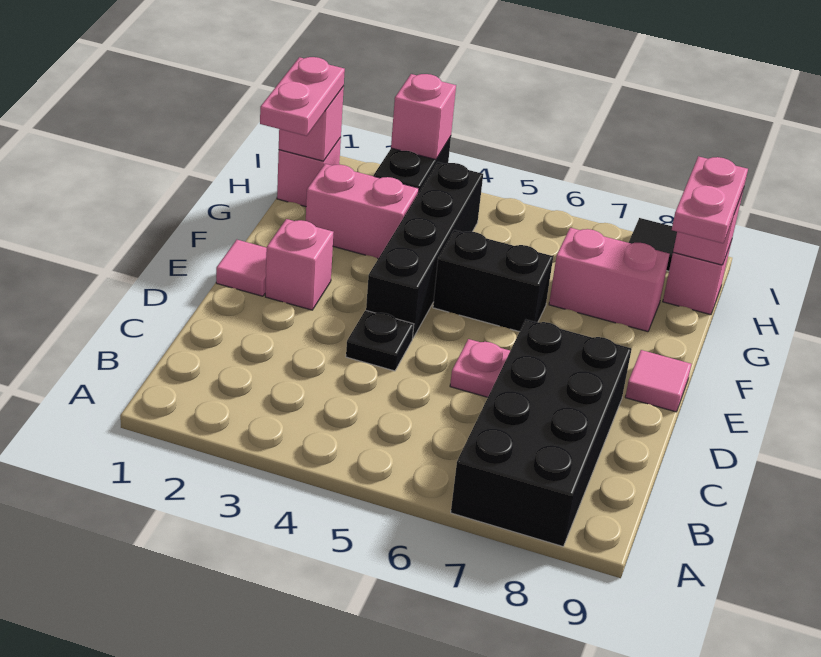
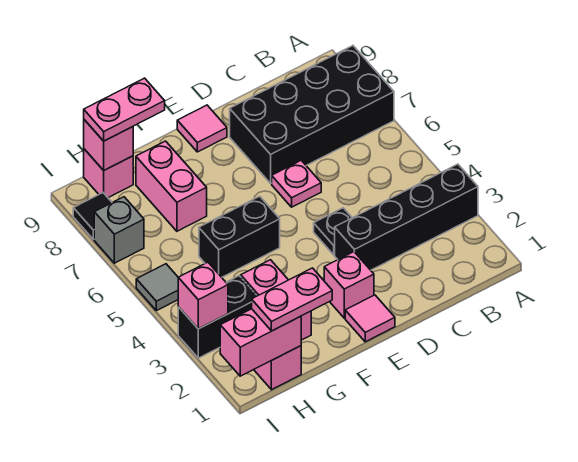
black 1x4 brick [366,162,483,338] -> black 1x4 brick moved to [335,164,478,270]
black 1x2 brick [433,230,553,332] -> black 1x2 brick turned to [199,196,280,277]
pink 1x1 brick [279,86,344,161] -> pink 1x2 brick [220,309,301,376]
none -> grey 1x1 tile [136,264,178,311]
none -> grey 1x1 brick [94,197,144,263]

